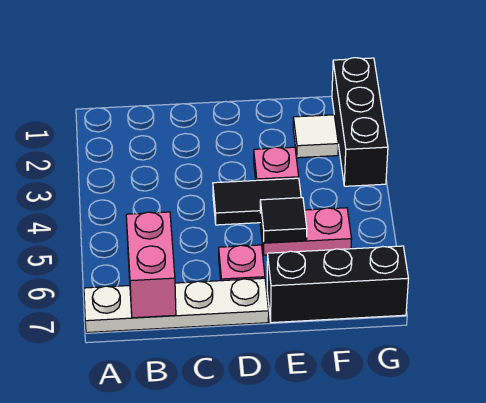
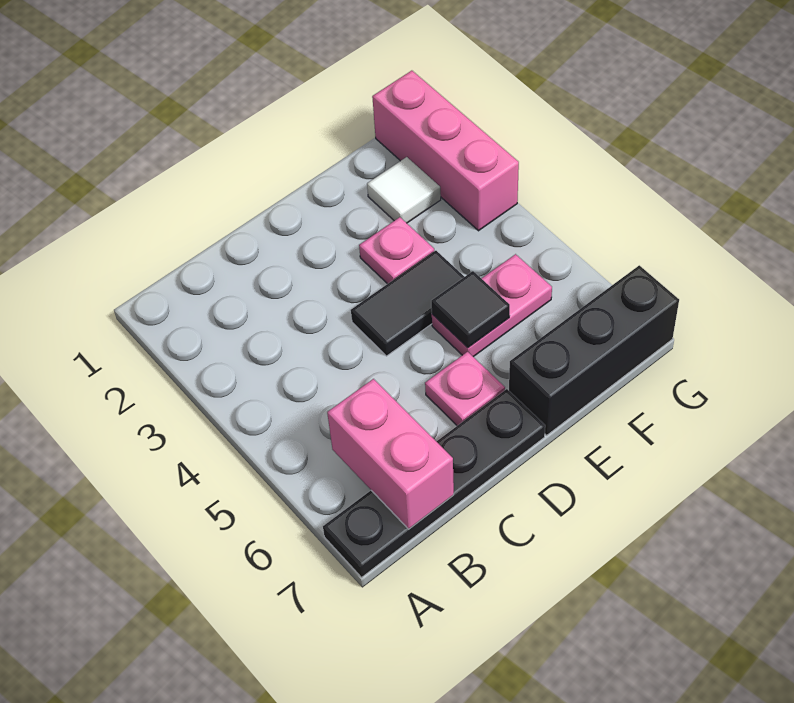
white 1x4 plate [84,278,269,333] -> black 1x4 plate [323,389,545,577]
black 1x3 brick [332,58,388,186] -> pink 1x3 brick [372,71,519,231]

